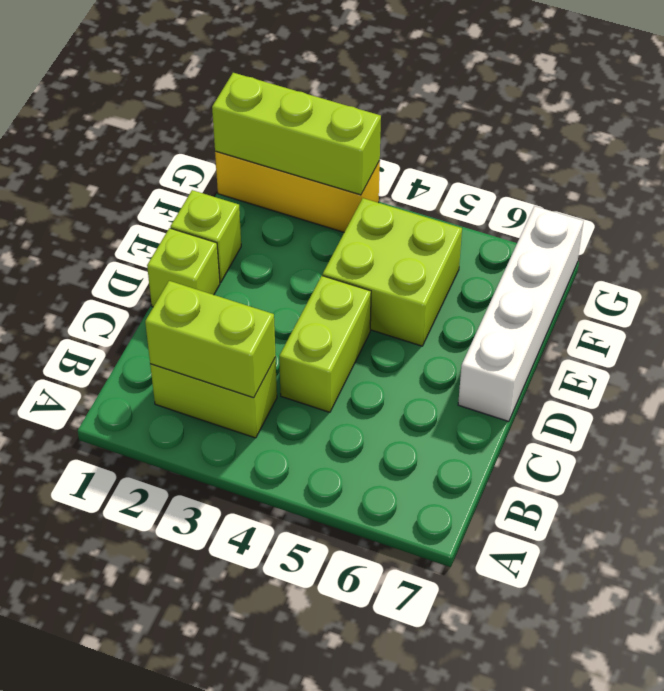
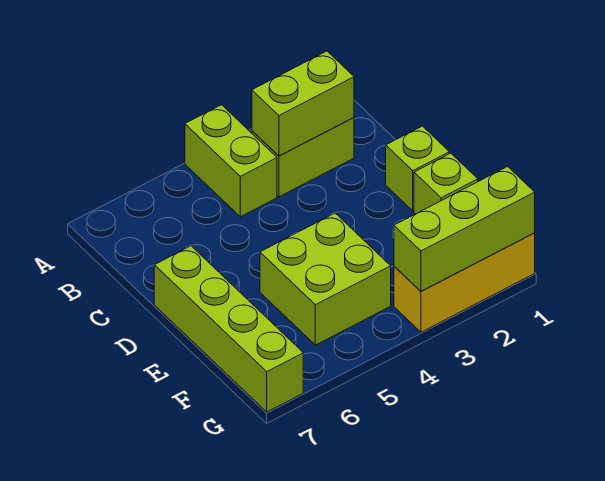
lime 1x2 brick [279,276,371,412] -> lime 1x2 brick moved to [185,105,277,217]
white 1x4 brick [458,206,583,422] -> lime 1x4 brick [154,246,303,412]

